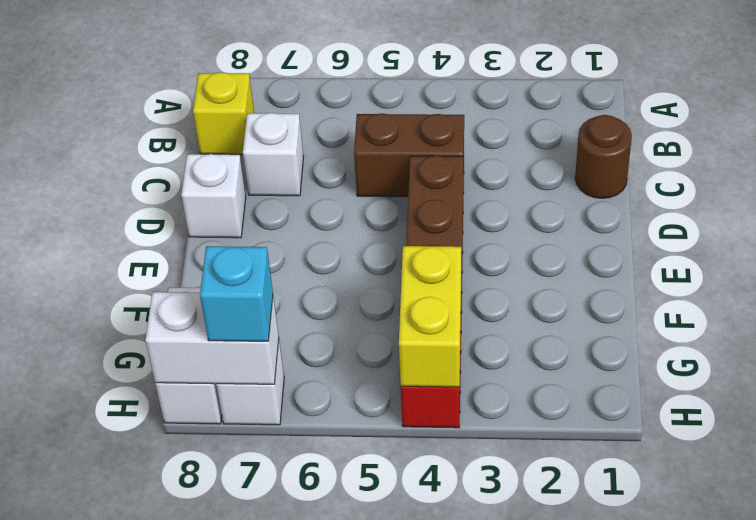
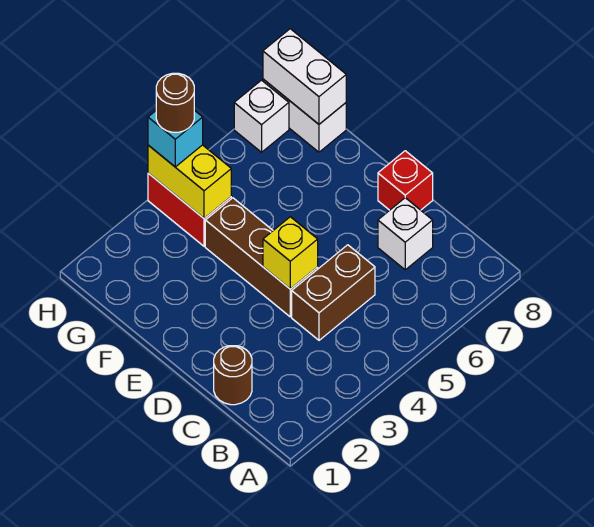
yellow 1x1 brick [193,72,254,154] -> yellow 1x1 brick moved to [263,217,318,289]
white 1x1 brick [181,154,246,238] -> red 1x1 brick [378,151,433,210]
none -> brown 1x1 round brick [156,73,194,132]
white 1x2 brick [145,292,279,384] -> white 1x2 brick turned to [263,29,346,124]
cyan 1x1 brick [200,246,273,341] -> cyan 1x1 brick moved to [148,110,203,167]

